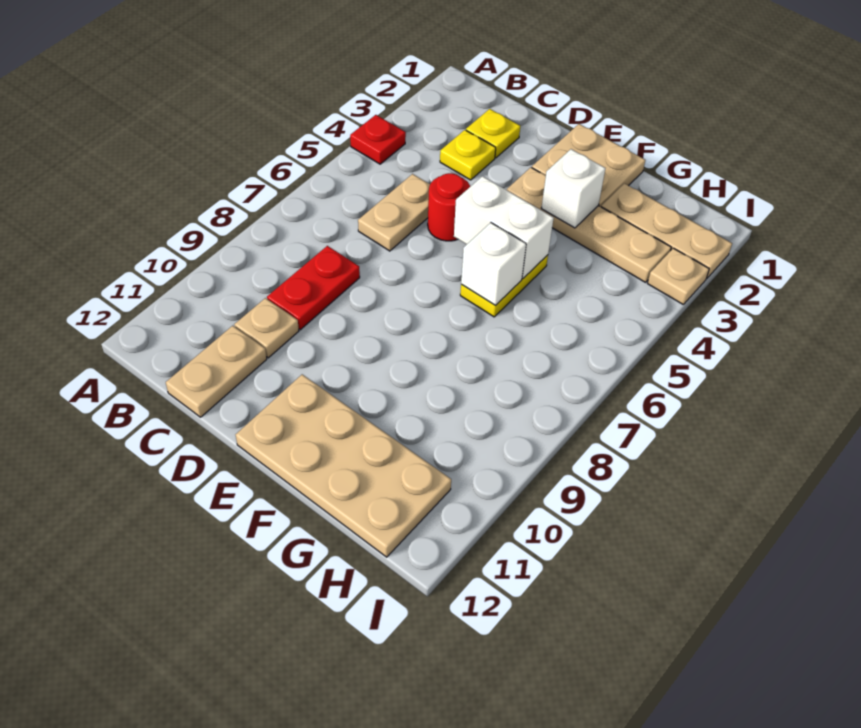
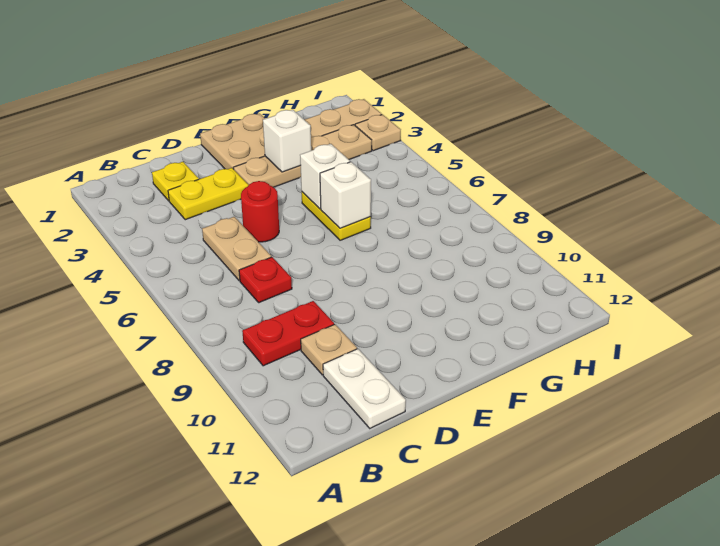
red 1x1 plate [350,115,406,164] -> red 1x1 plate moved to [239,257,292,303]
yellow 1x1 plate [440,130,496,180] -> yellow 1x2 plate [168,168,248,220]
red 1x2 plate [267,246,360,330] -> red 1x2 plate turned to [242,301,334,366]
tan 1x2 plate [166,326,267,417] -> white 1x2 plate [323,349,406,428]
white 1x2 brick [454,176,554,279] -> white 1x1 brick [300,144,350,209]
tan 2x4 plate [235,374,451,557] -> none

